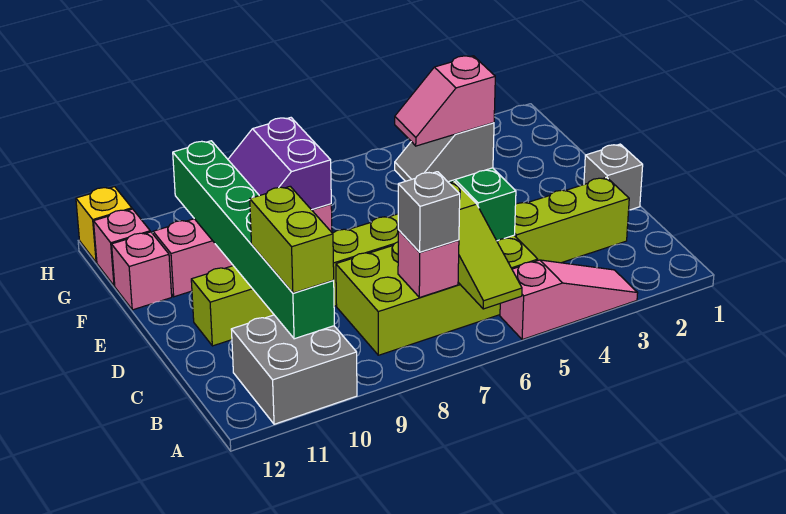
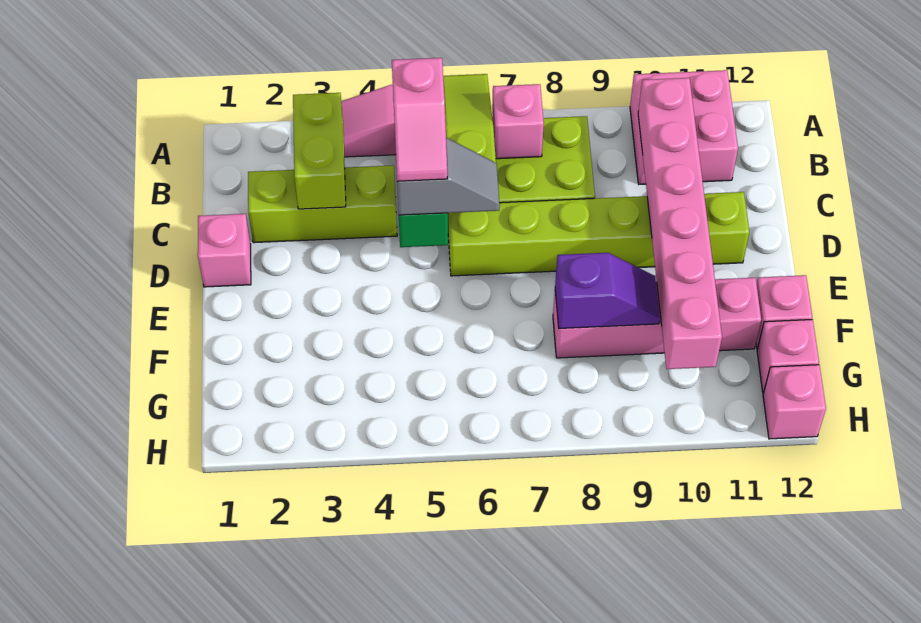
grey 2x2 brick [231,315,357,424] -> pink 2x2 brick [630,70,738,184]
grey 1x1 brick [398,172,460,252] -> none
green 1x6 brick [173,141,334,339] -> pink 1x6 brick [638,78,722,369]
lime 1x2 brick [250,186,334,293] -> lime 1x2 brick moved to [293,93,346,209]
grey 1x1 brick [584,144,643,210] -> pink 1x1 brick [198,214,251,287]
pink 1x2 slope [395,56,495,146] -> pink 1x2 slope turned to [392,58,447,181]
purple 2x2 slope [228,118,331,210] -> purple 1x2 slope [555,253,660,329]
yellow 1x1 brick [76,187,132,262] -> pink 1x1 brick [763,365,826,439]

